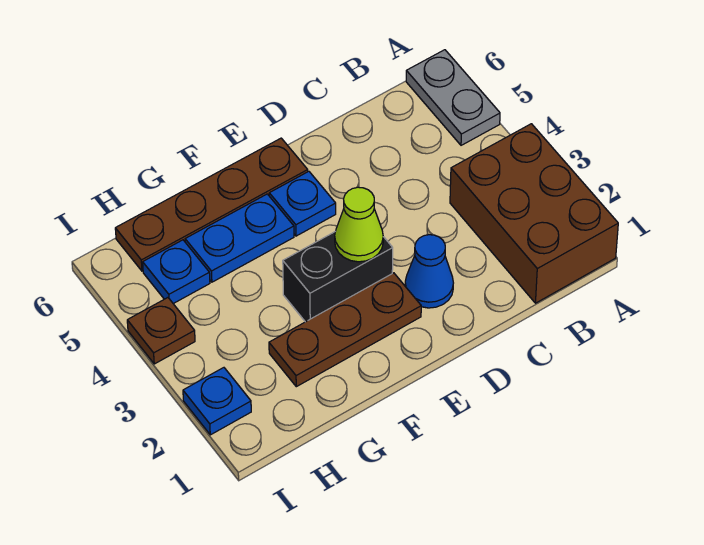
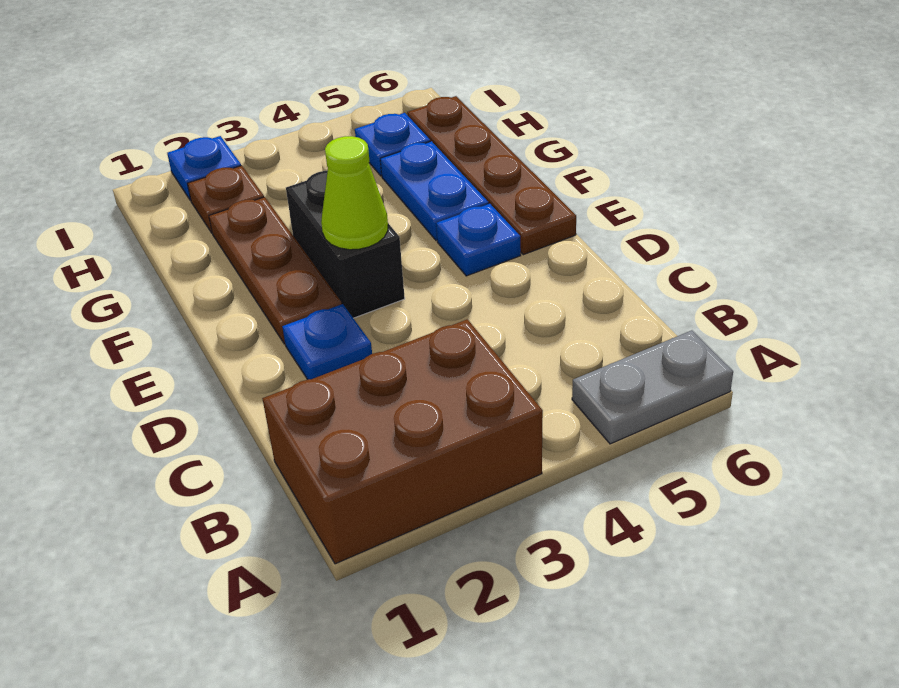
blue 1x1 cone [405,235,453,308] -> blue 1x1 plate [282,304,372,380]
brown 1x1 plate [127,298,195,364] -> brown 1x1 plate moved to [187,166,264,233]

